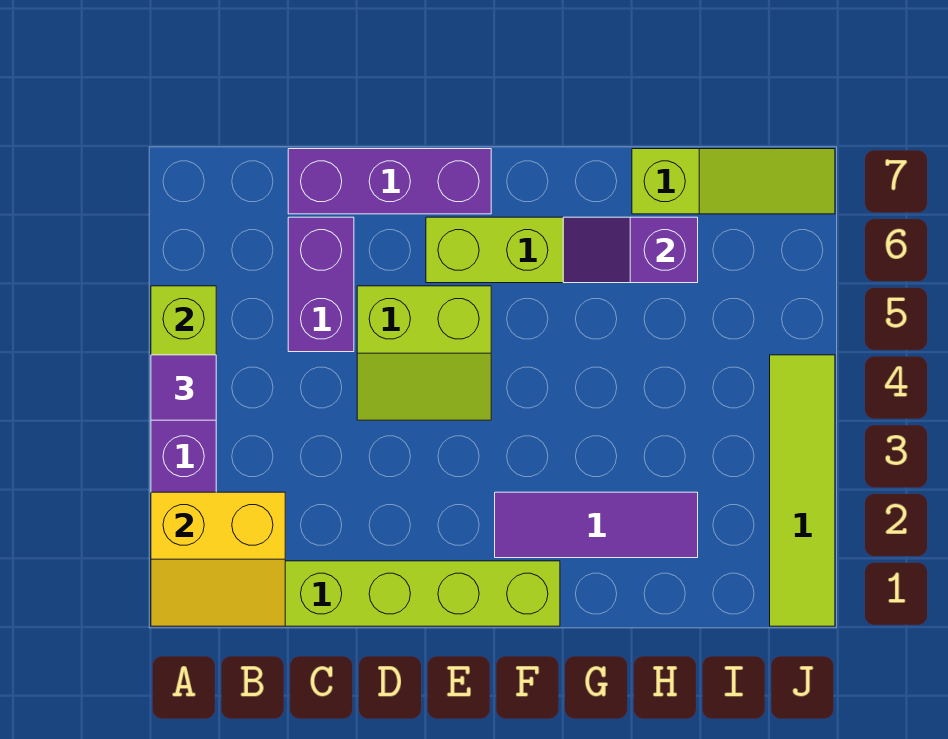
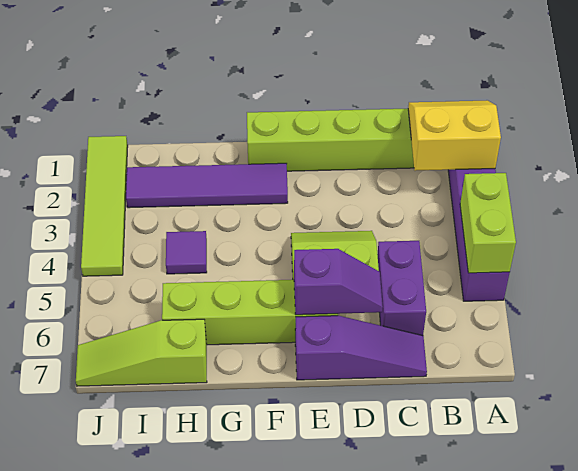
purple 1x1 tile [151,355,216,420] -> purple 1x1 tile moved to [166,231,207,274]
purple 1x3 brick [288,149,491,214] -> purple 1x3 slope [295,316,427,380]
purple 1x3 tile [495,492,698,558] -> purple 1x4 tile [126,163,288,208]
purple 1x2 slope [563,217,698,283] -> purple 1x2 slope moved to [294,249,383,315]

